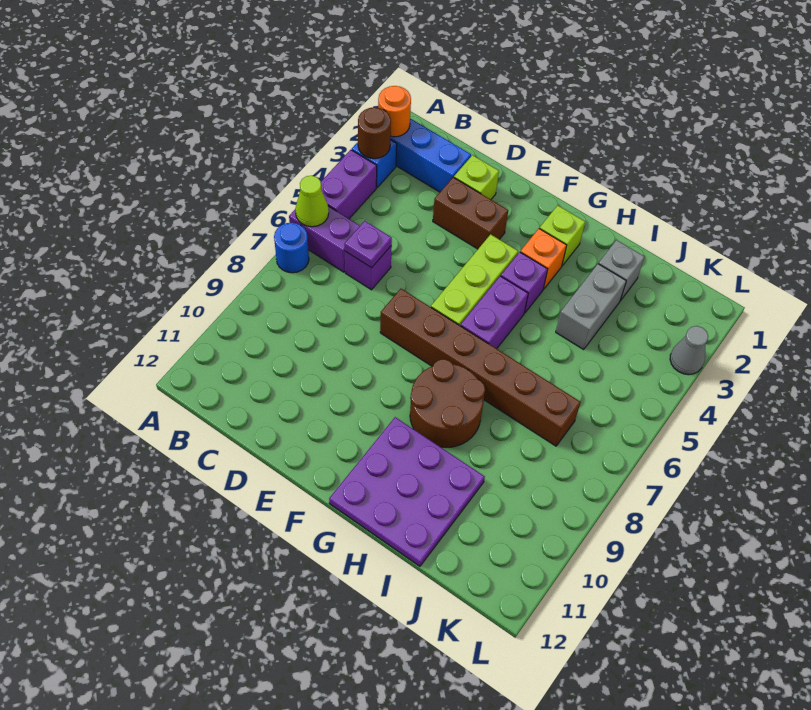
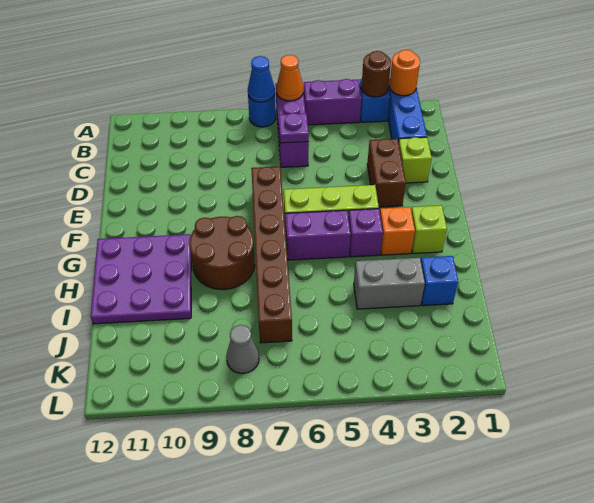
lime 1x1 cone [295,176,329,227] -> orange 1x1 cone [276,55,303,101]
none -> blue 1x1 cone [248,56,275,102]
grey 1x1 brick [598,240,645,301] -> blue 1x1 brick [421,256,458,306]
grey 1x1 cone [670,326,708,375] -> grey 1x1 cone moved to [226,325,259,373]

